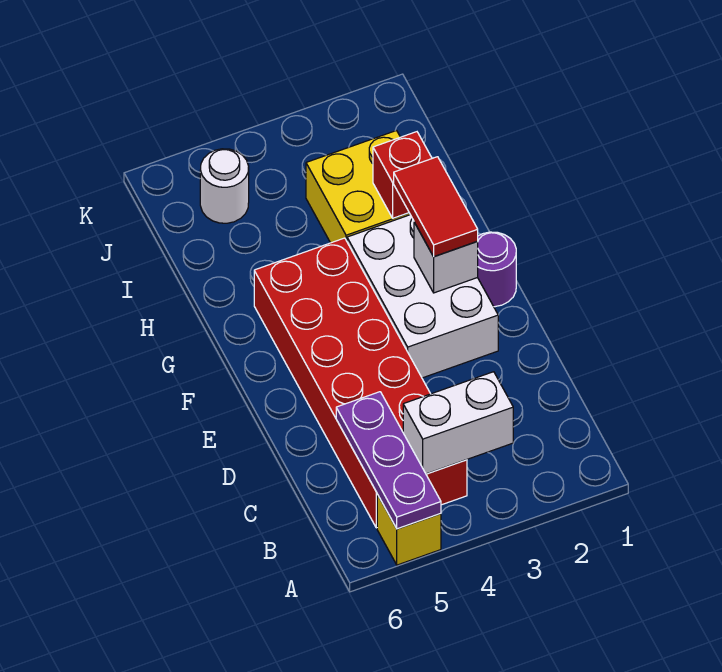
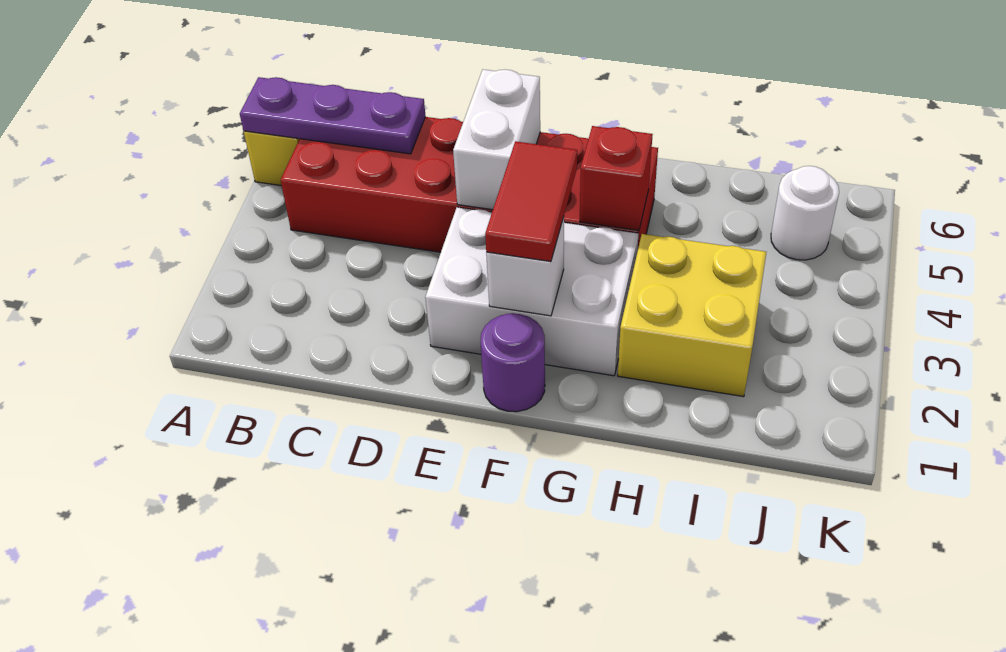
white 1x2 brick [403,372,513,474] -> white 1x2 brick moved to [453,70,540,210]
red 1x2 tile [394,157,478,257] -> red 1x2 tile turned to [485,141,577,262]
red 1x1 brick [373,132,432,218] -> red 1x1 brick moved to [580,126,653,231]

